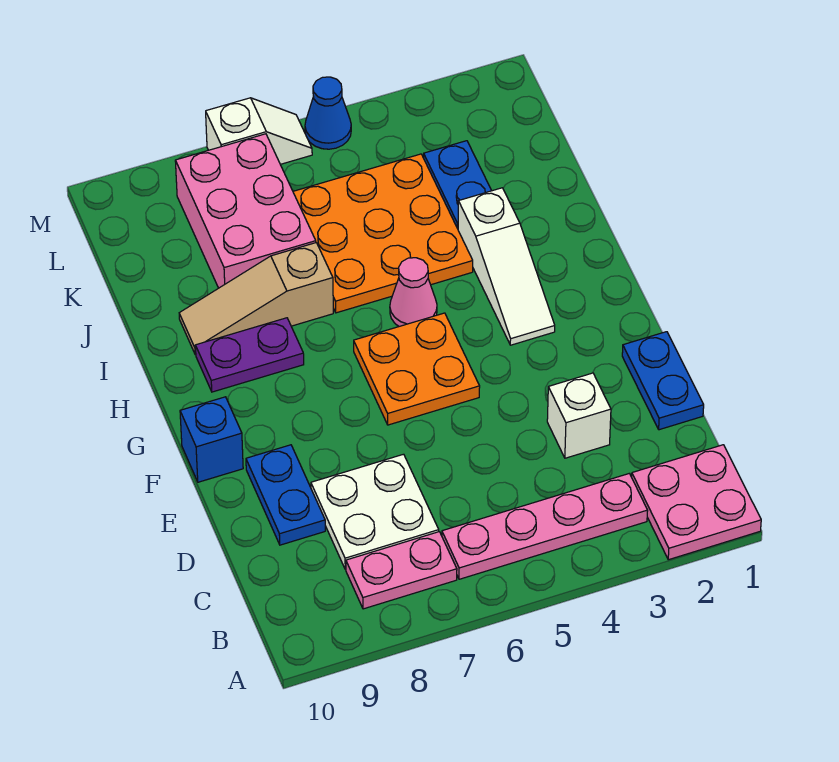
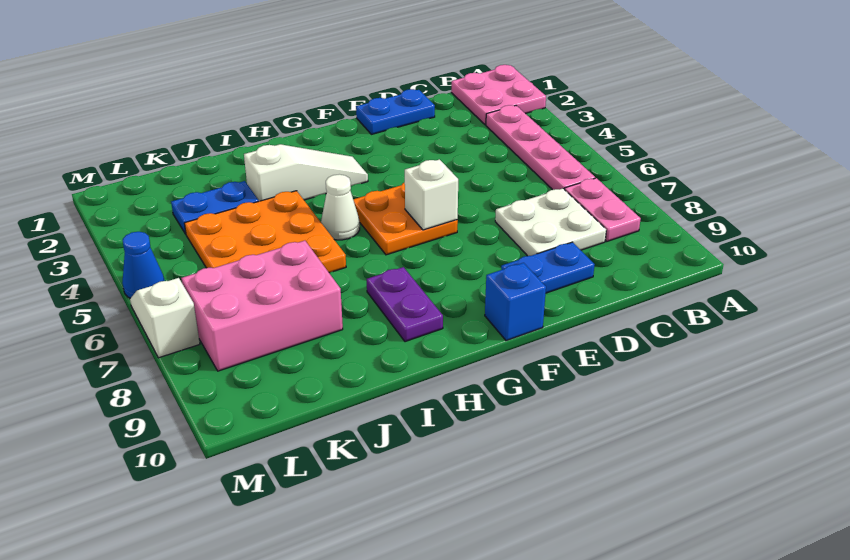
white 1x1 brick [547,373,611,458] -> white 1x1 brick moved to [405,159,458,230]
pink 1x1 cone [390,258,437,326] -> white 1x1 cone [321,174,360,240]
tan 1x3 slope [179,243,333,355] -> none

